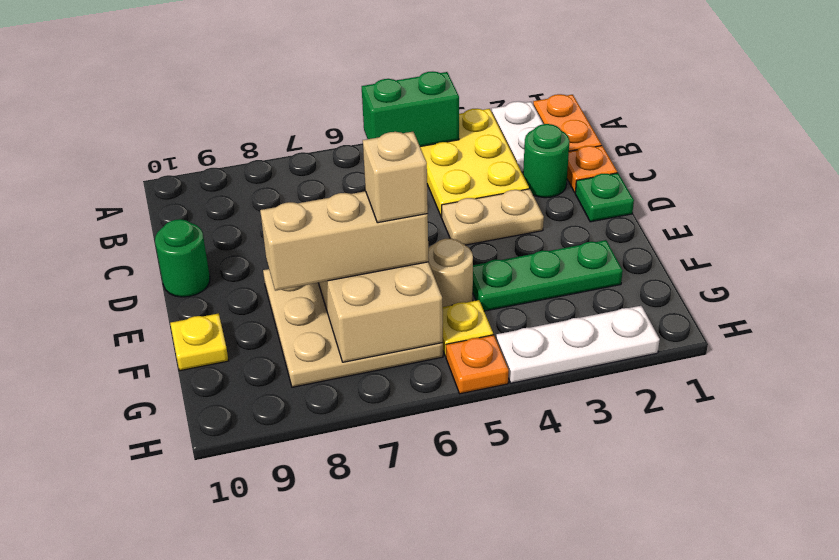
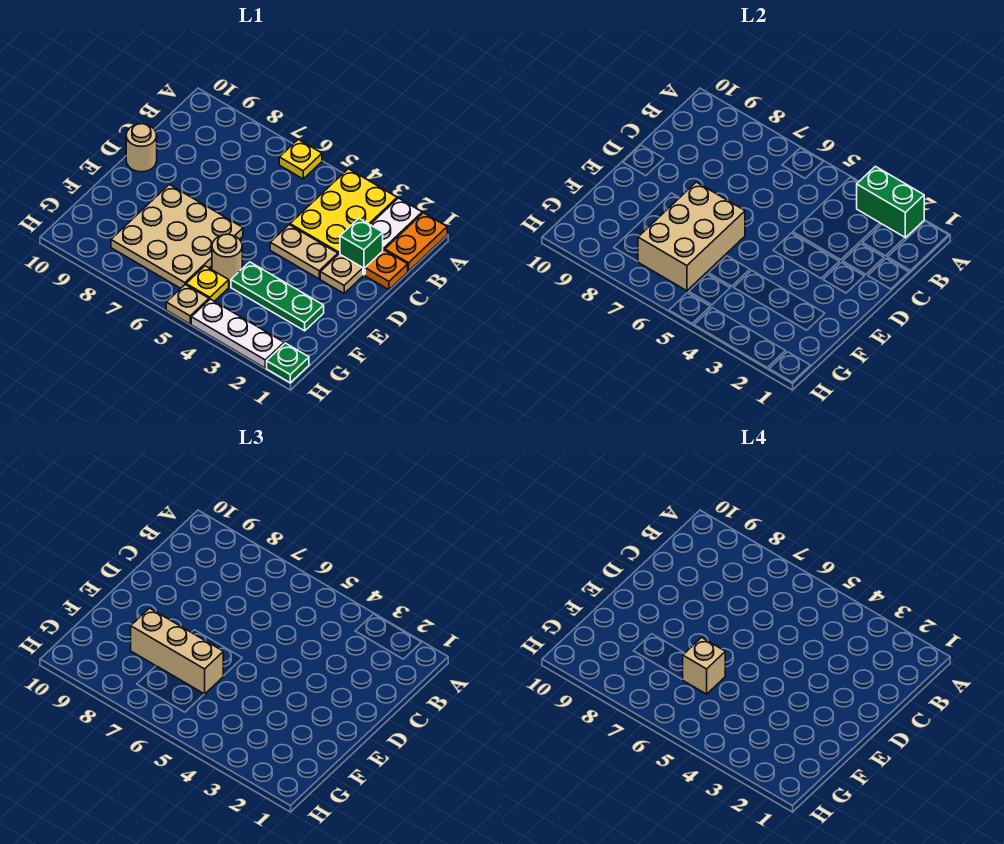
green 1x2 brick [362,72,459,147] -> green 1x2 brick moved to [857,166,924,238]
green 1x1 round brick [523,124,569,198] -> green 1x1 brick [340,219,383,275]
green 1x1 plate [575,173,634,222] -> green 1x1 plate moved to [267,343,309,383]
none -> tan 1x1 plate [320,254,363,293]
green 1x1 round brick [155,219,210,297] -> tan 1x1 round brick [126,124,157,172]
yellow 1x1 plate [170,313,228,371] -> yellow 1x1 plate moved to [279,139,322,179]
orange 1x1 plate [446,335,509,394] -> tan 1x1 plate [166,285,209,324]

